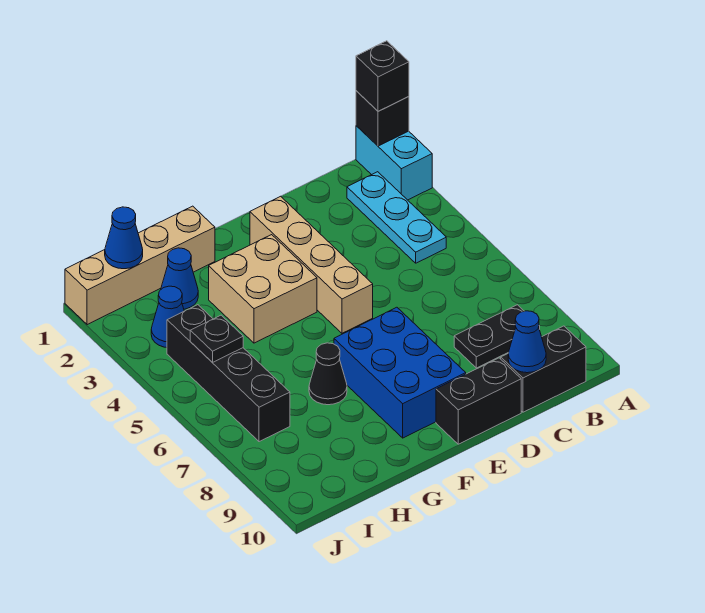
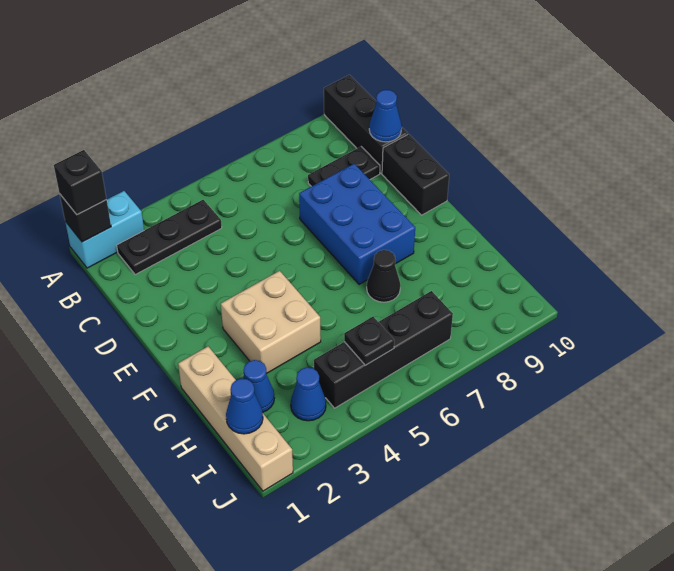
cyan 1x3 plate [347,172,446,263] -> black 1x3 plate [117,200,222,275]
black 1x2 plate [454,305,540,368] -> black 1x2 plate turned to [308,147,380,186]
black 1x2 brick [501,326,586,412] -> black 1x3 brick [324,75,408,173]
tan 1x4 brick [250,196,373,333] -> none
blue 2x3 brick [334,307,466,438] -> blue 2x3 brick turned to [299,164,415,284]

